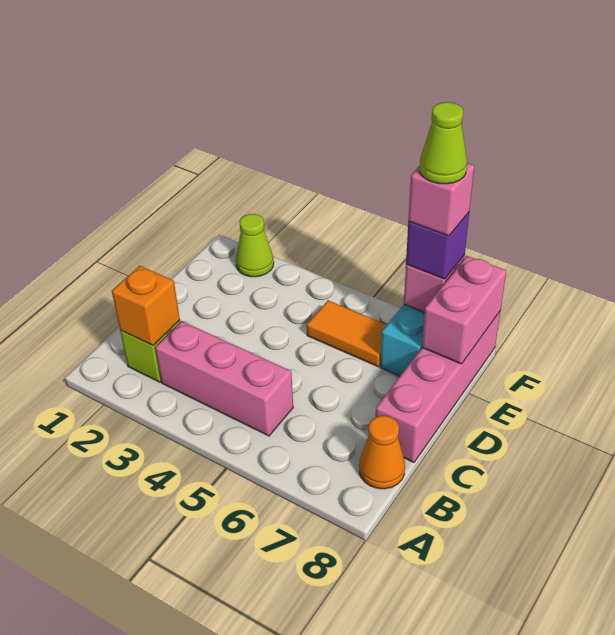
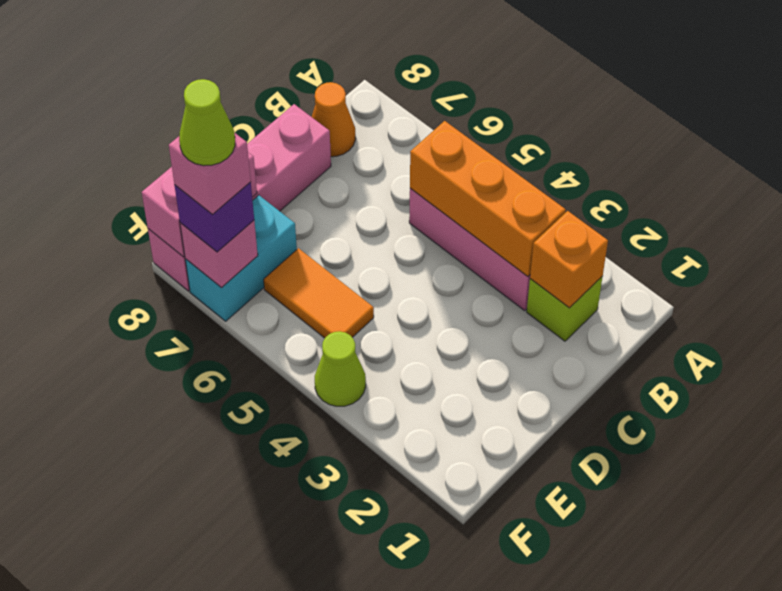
none -> orange 1x3 brick [410,121,566,277]
lime 1x1 cone [236,214,274,277] -> lime 1x1 cone moved to [315,331,366,406]

